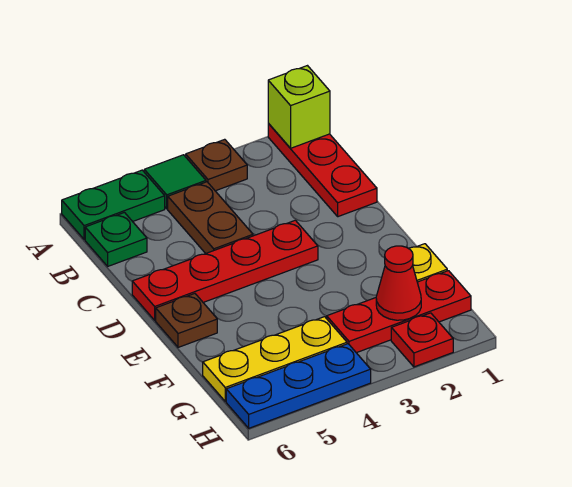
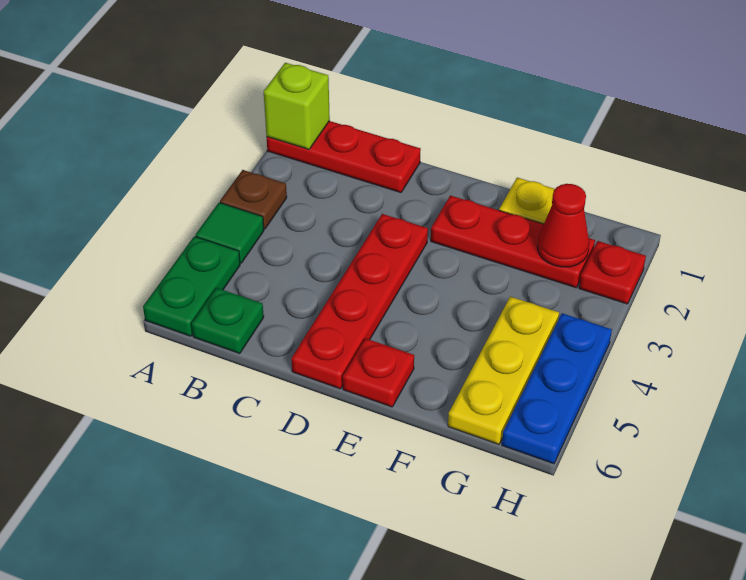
brown 1x2 plate [168,182,253,253] -> none
brown 1x1 plate [156,294,217,347] -> red 1x1 plate [343,338,414,407]
red 1x3 plate [327,271,471,353] -> red 1x3 plate turned to [431,195,595,288]

